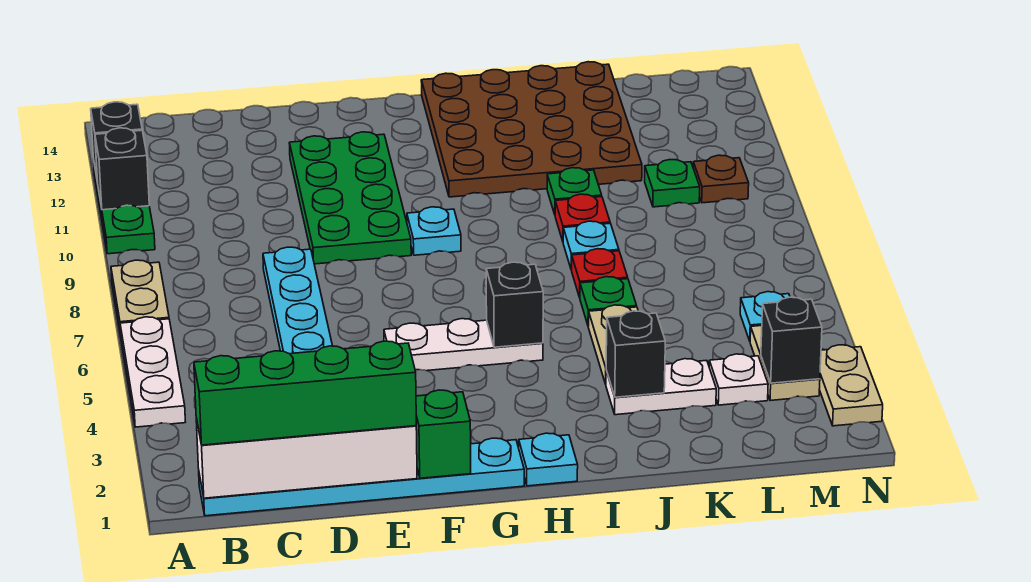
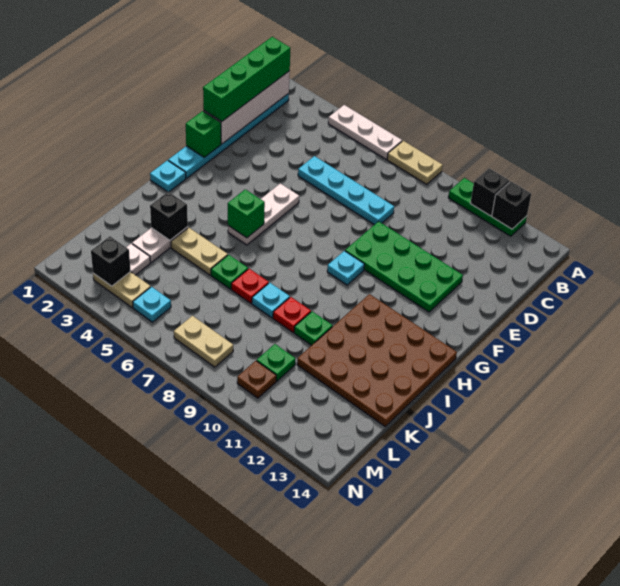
black 1x1 brick [486,262,543,347] -> green 1x1 brick [228,189,265,238]
tan 1x2 plate [819,345,883,426] -> tan 1x2 plate moved to [174,316,233,367]

